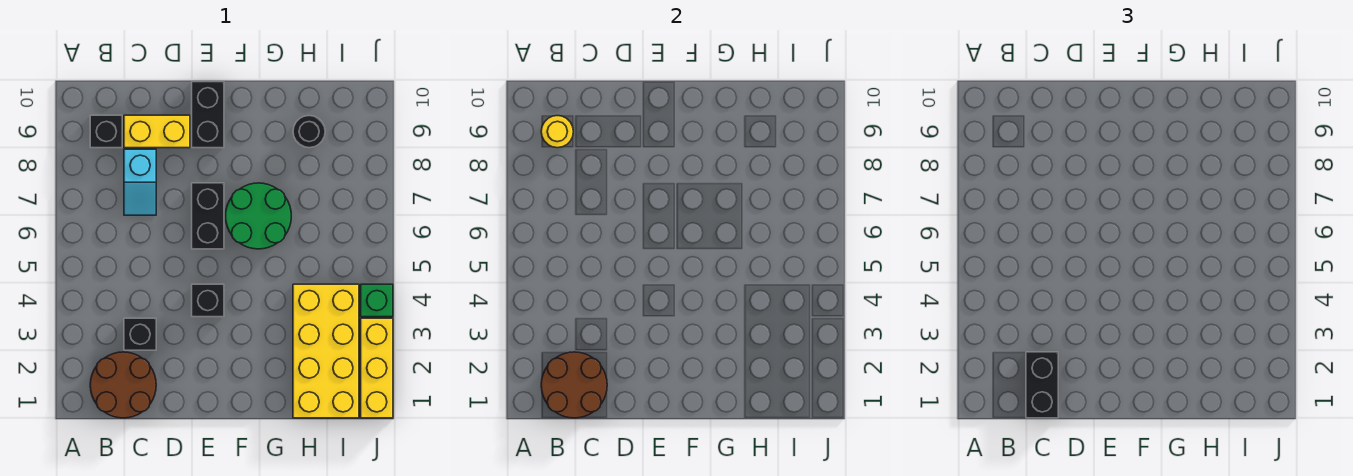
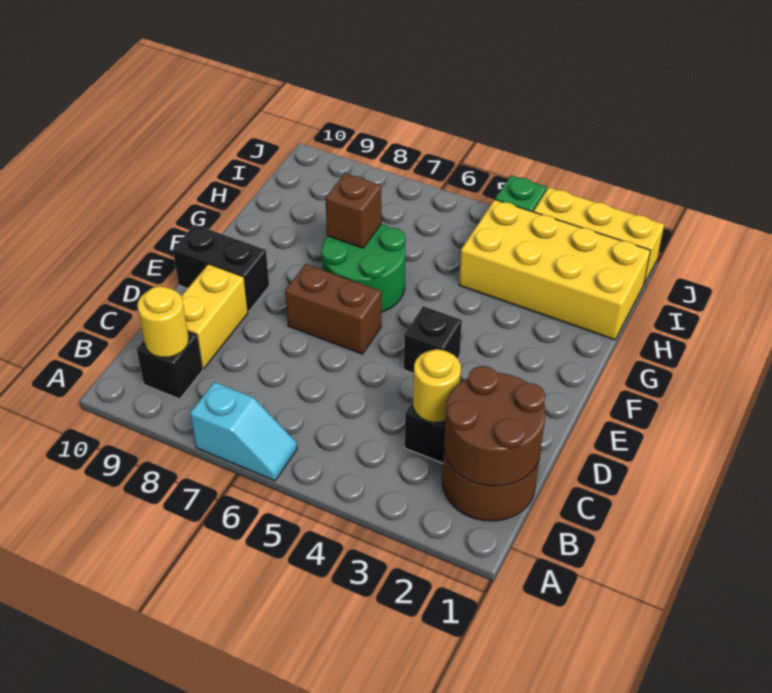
black 1x2 brick [1026,352,1058,418] -> none
none -> yellow 1x1 round brick [413,349,461,422]
cyan 1x2 slope [124,149,156,215] -> cyan 1x2 slope moved to [190,382,297,481]
black 1x2 brick [192,183,224,249] -> brown 1x2 brick [285,264,381,354]
none -> brown 1x1 brick [325,173,382,248]
black 1x1 round brick [293,116,325,148] -> none

